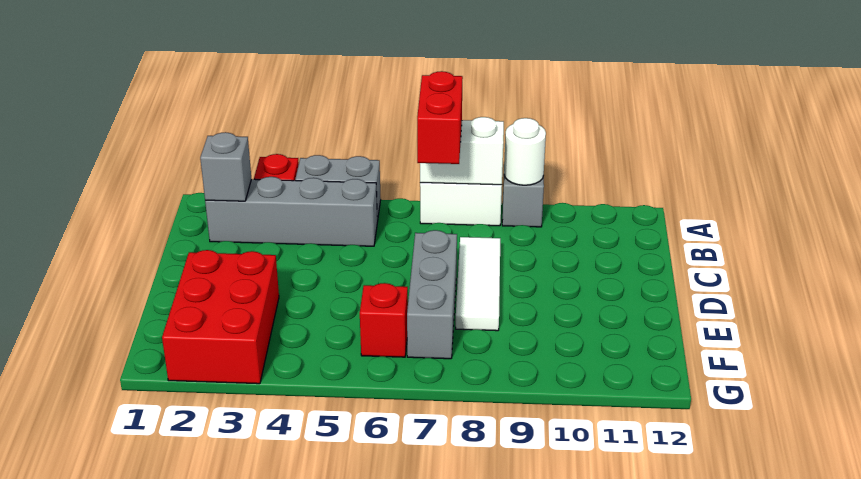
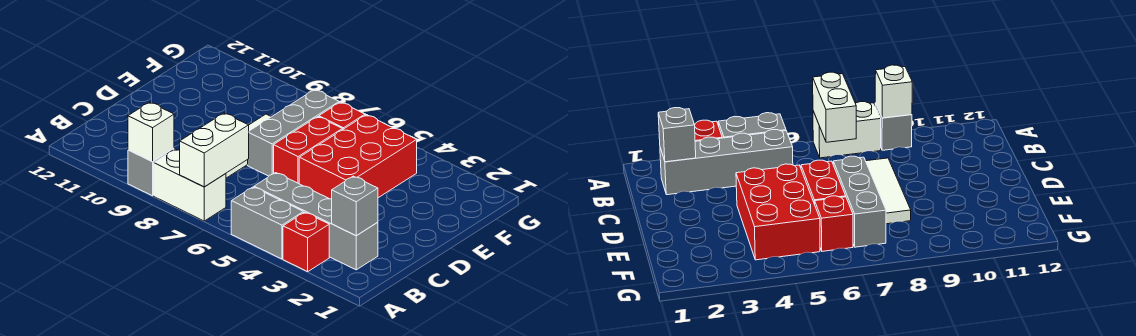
white 1x2 brick [420,117,504,185] -> white 1x2 brick turned to [180,113,249,187]
red 1x2 brick [417,71,463,164] -> red 1x2 brick moved to [274,117,342,184]
white 1x1 round brick [504,118,546,185] -> white 1x1 brick [128,102,174,162]
red 2x3 brick [162,250,279,384] -> red 2x3 brick moved to [299,115,417,199]

